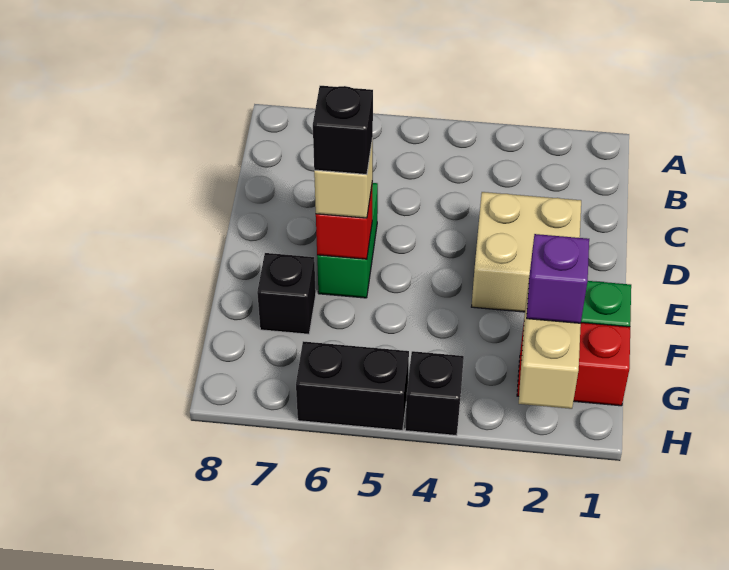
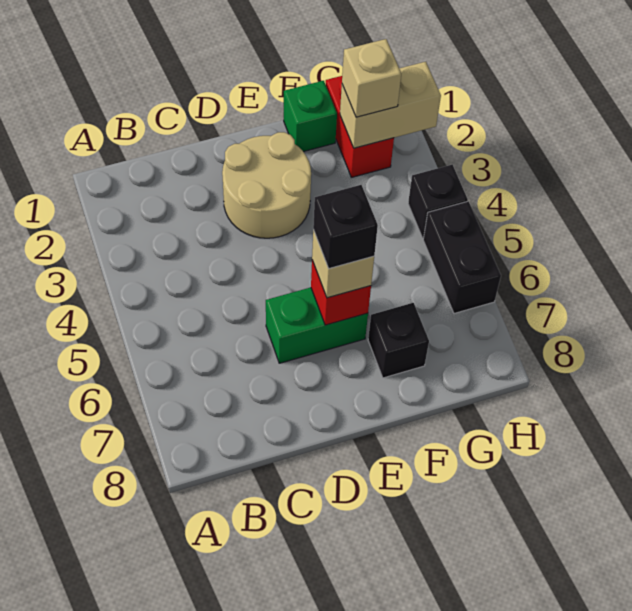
tan 2x2 brick [472,192,581,312] -> tan 2x2 round brick [222,132,311,238]
purple 1x1 brick [527,234,589,323] -> tan 1x1 brick [342,39,401,117]

